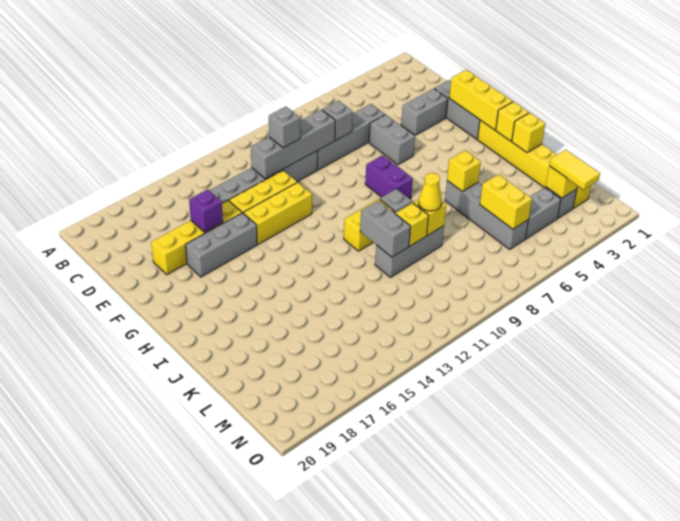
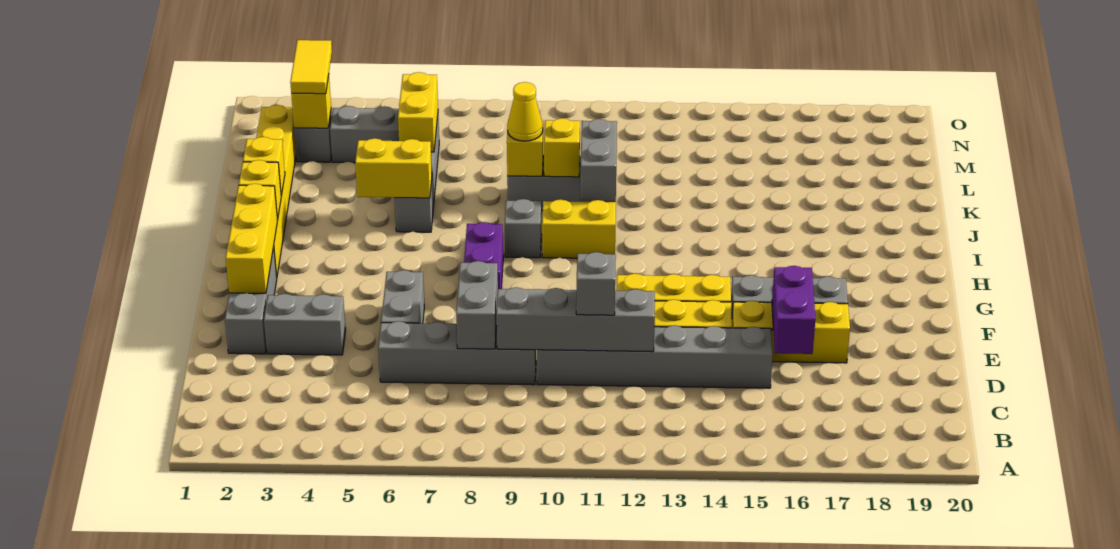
grey 1x1 brick [322,101,353,140] -> grey 1x2 brick [456,261,498,349]
yellow 1x4 brick [151,200,242,275] -> yellow 1x3 brick [732,301,850,363]
purple 1x1 brick [189,189,223,233] -> purple 1x2 brick [772,266,815,354]
yellow 1x1 brick [447,150,481,192] -> yellow 1x2 brick [355,138,432,198]

